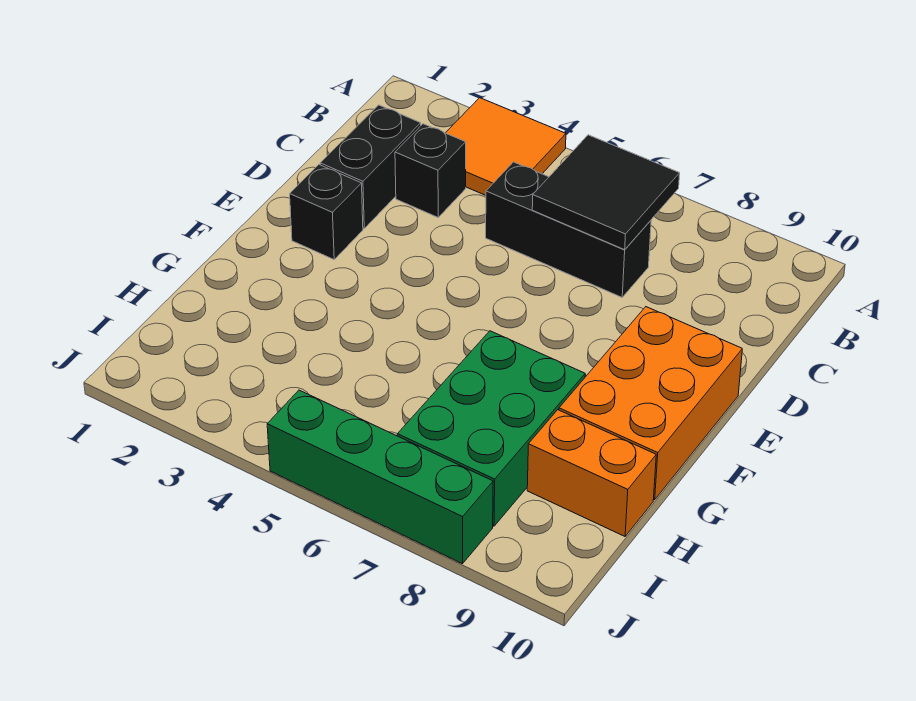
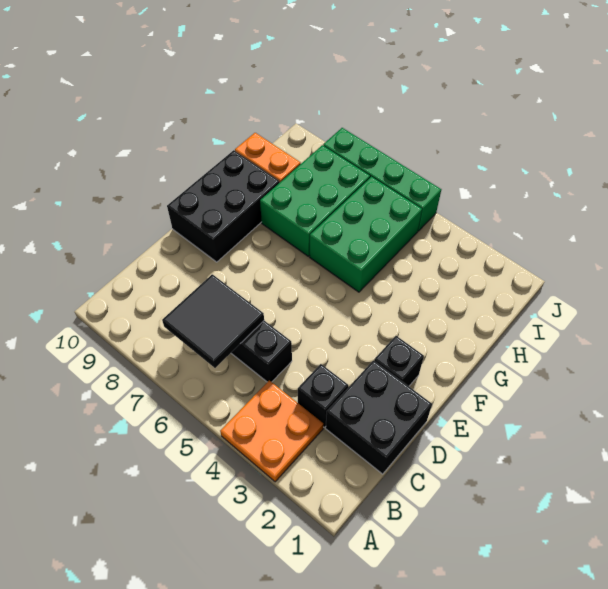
orange 2x2 tile [446,98,566,195] -> orange 2x2 plate [220,380,323,482]
black 1x2 brick [320,105,421,228] -> black 2x2 brick [326,360,432,474]
orange 2x3 brick [559,307,742,500] -> black 2x3 brick [167,150,280,262]
none -> green 2x3 brick [310,177,422,292]

